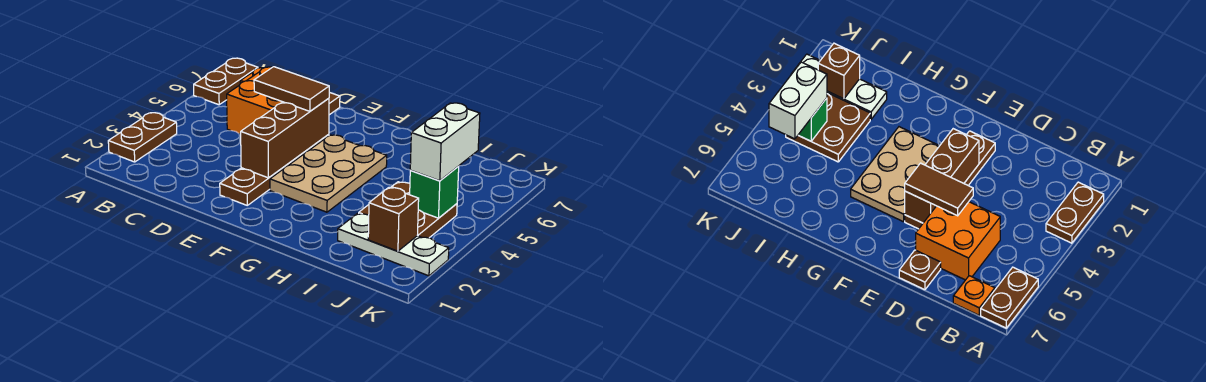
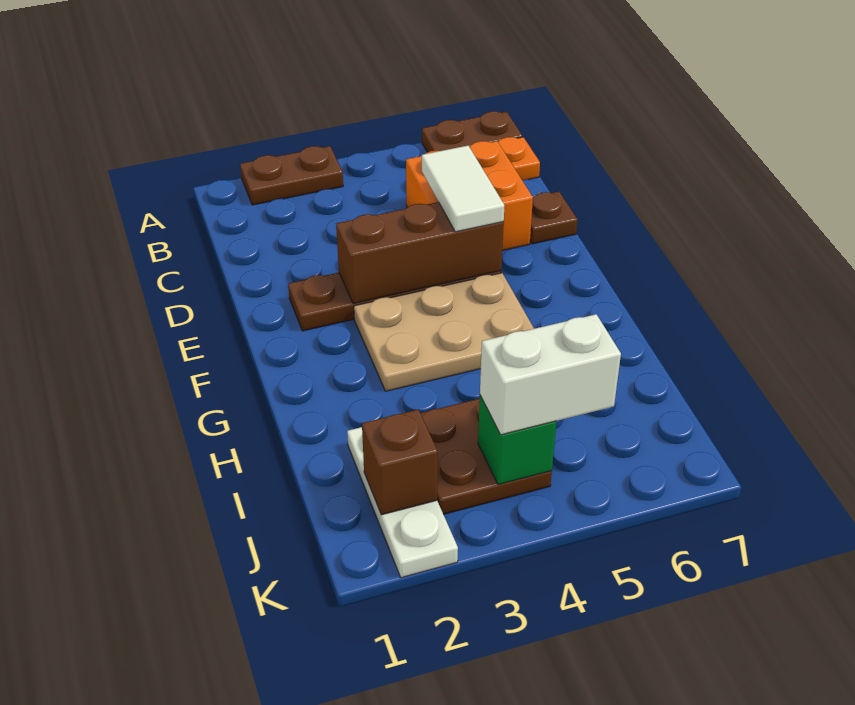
brown 1x2 tile [254,67,329,111] -> white 1x2 tile [422,146,504,232]

